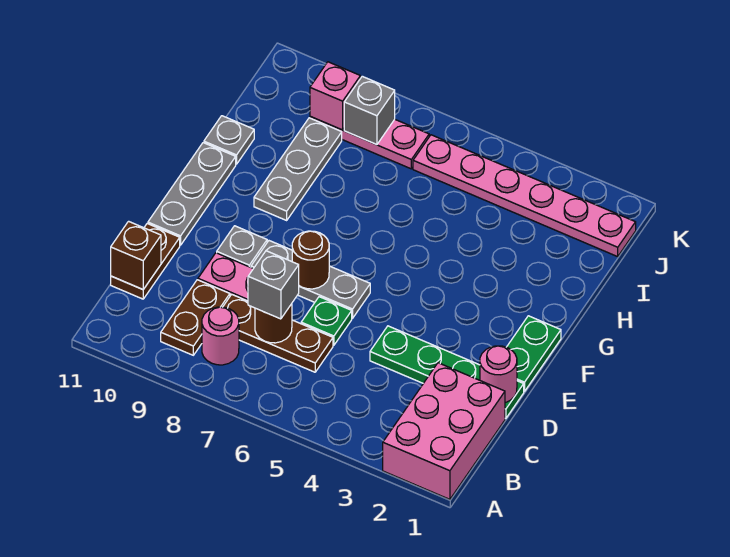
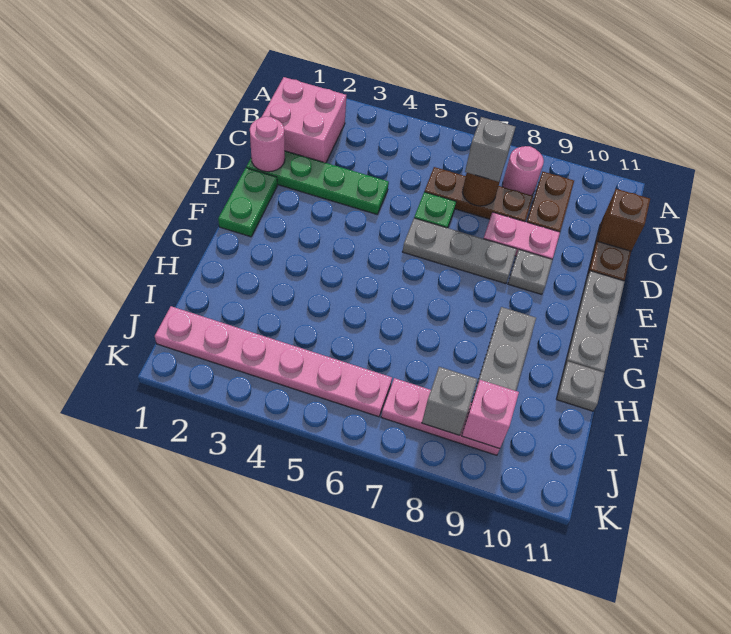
pink 2x3 brick [383,363,505,499] -> pink 2x2 brick [262,77,346,163]
brown 1x1 round brick [292,231,329,289] -> none

